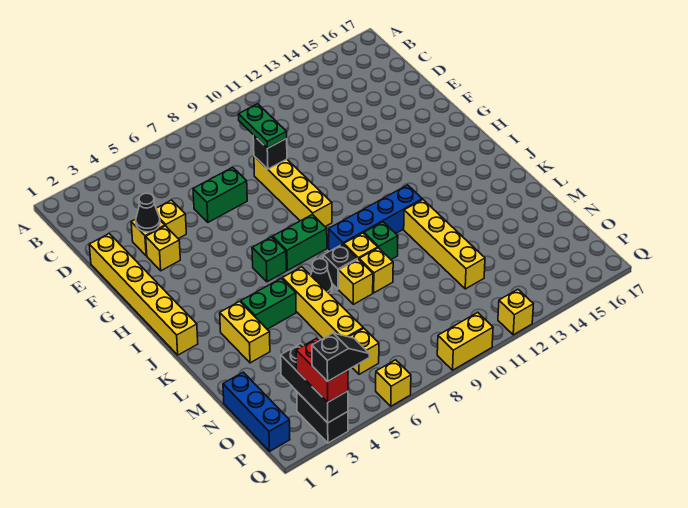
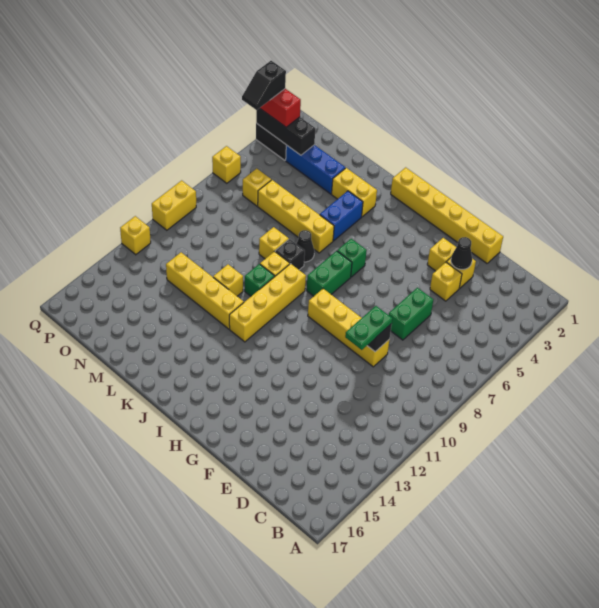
green 1x2 plate [238,104,287,148] -> green 1x2 plate turned to [345,306,392,350]
blue 1x4 brick [329,185,422,251] -> yellow 1x4 brick [229,264,306,342]
green 1x2 brick [241,278,296,329] -> blue 1x2 brick [320,191,363,241]
yellow 1x1 brick [359,248,393,293] -> yellow 1x1 brick moved to [213,264,243,296]
blue 1x3 brick [223,372,290,451] -> blue 1x3 brick moved to [286,145,345,194]

